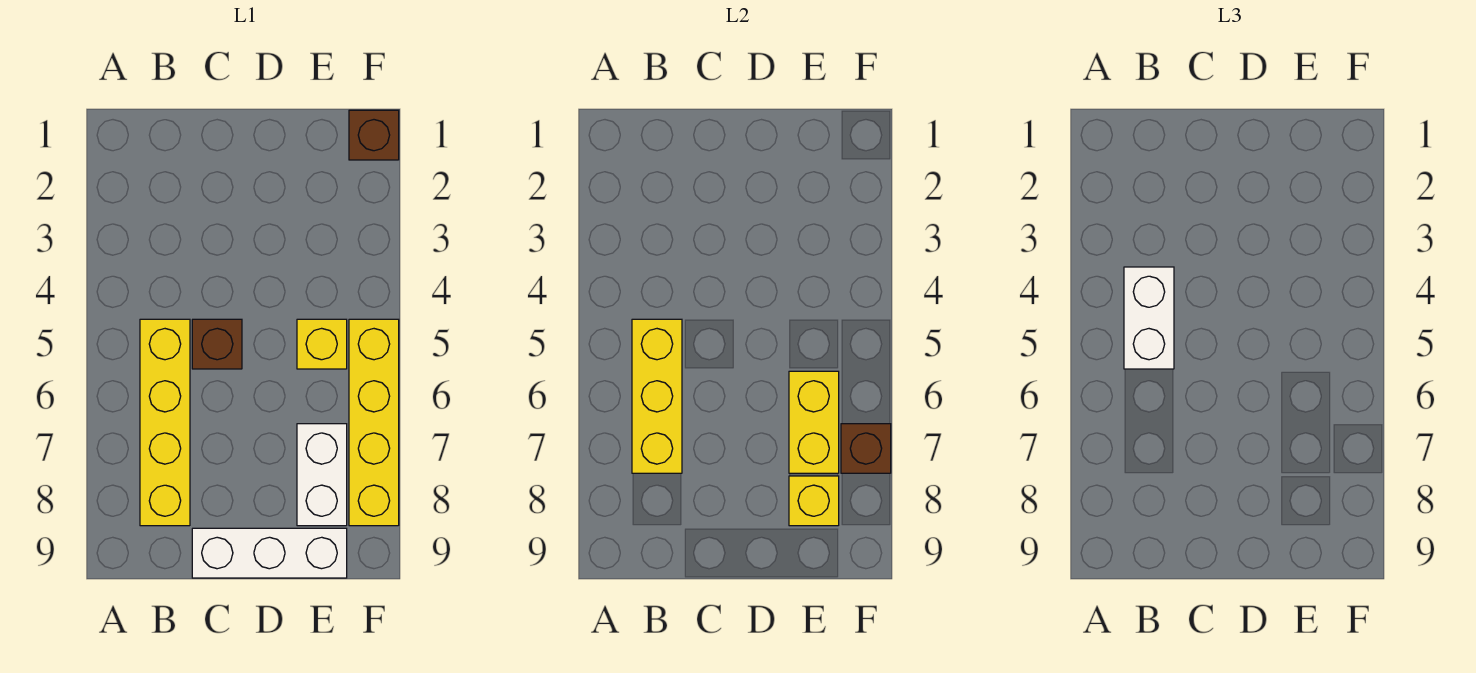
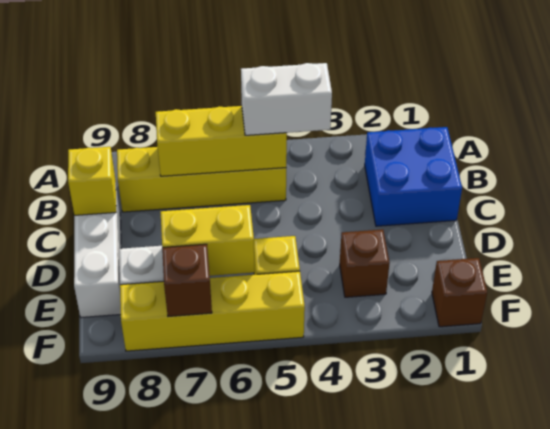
none -> blue 2x2 brick [365,127,462,226]
brown 1x1 brick [192,319,242,369] -> brown 1x1 brick moved to [340,229,390,297]
yellow 1x1 brick [789,476,839,526] -> yellow 1x1 brick moved to [68,147,116,215]

